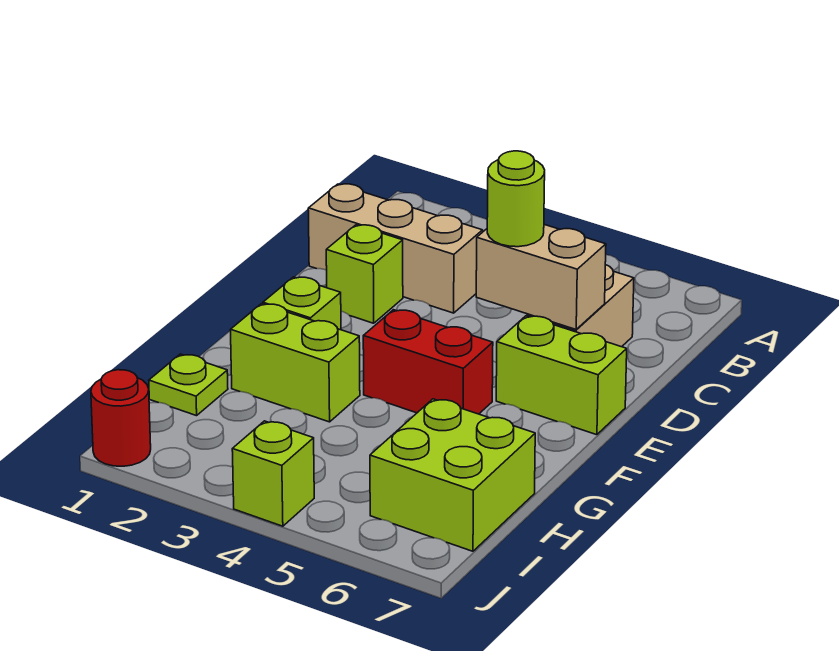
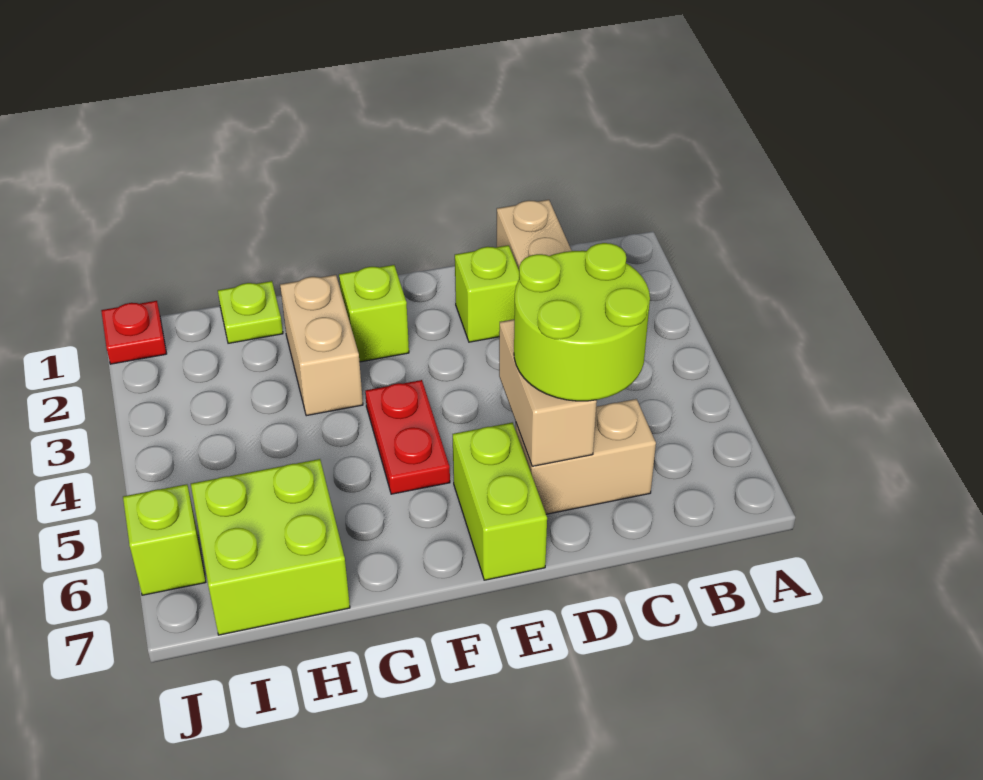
lime 1x1 round brick [487,151,545,247] -> lime 2x2 round brick [514,243,650,401]
red 1x2 brick [363,310,493,414] -> red 1x2 plate [365,380,450,494]
lime 1x2 brick [231,304,360,422] -> tan 1x2 brick [280,275,363,416]
red 1x1 round brick [91,370,151,466] -> red 1x1 plate [101,301,167,364]
lime 1x1 brick [232,421,314,526] -> lime 1x1 brick moved to [123,484,206,595]

